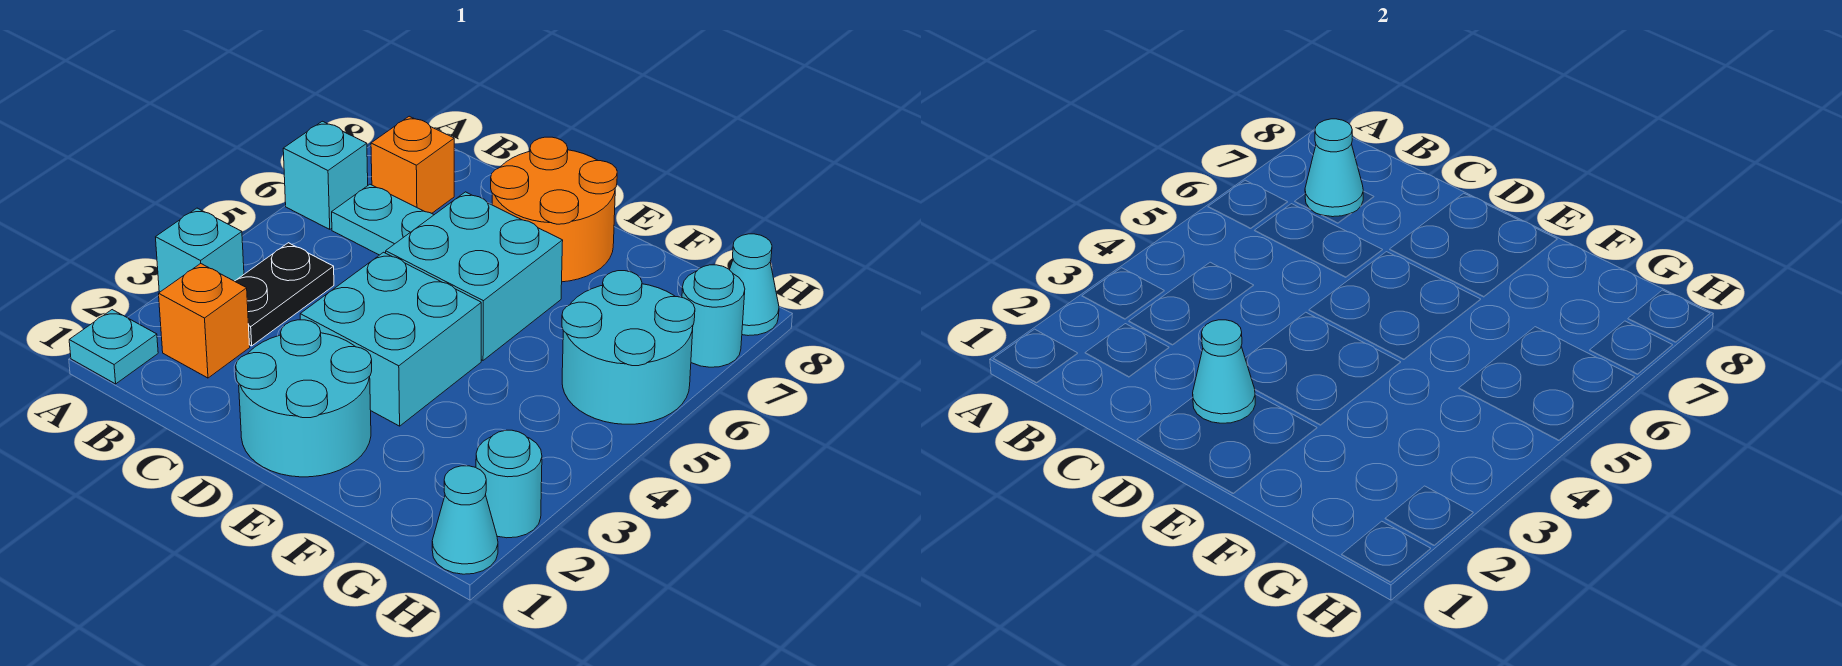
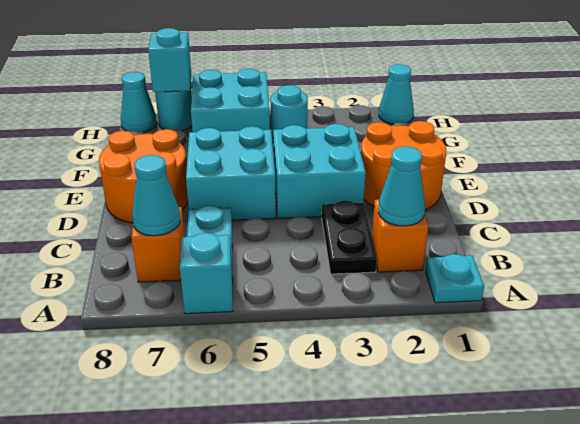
cyan 1x1 brick [156,208,244,292] -> cyan 1x1 brick moved to [148,28,191,92]
black 1x2 plate [235,243,334,346] -> black 1x2 plate turned to [322,201,377,274]
cyan 2x2 round brick [236,320,372,477] -> orange 2x2 round brick [361,121,446,210]
cyan 1x1 cone [1193,320,1255,423] -> cyan 1x1 cone moved to [378,146,425,226]
cyan 2x2 round brick [562,271,695,424] -> cyan 2x2 brick [191,69,270,132]
cyan 1x1 round brick [476,430,542,538] -> cyan 1x1 round brick moved to [270,85,308,142]

